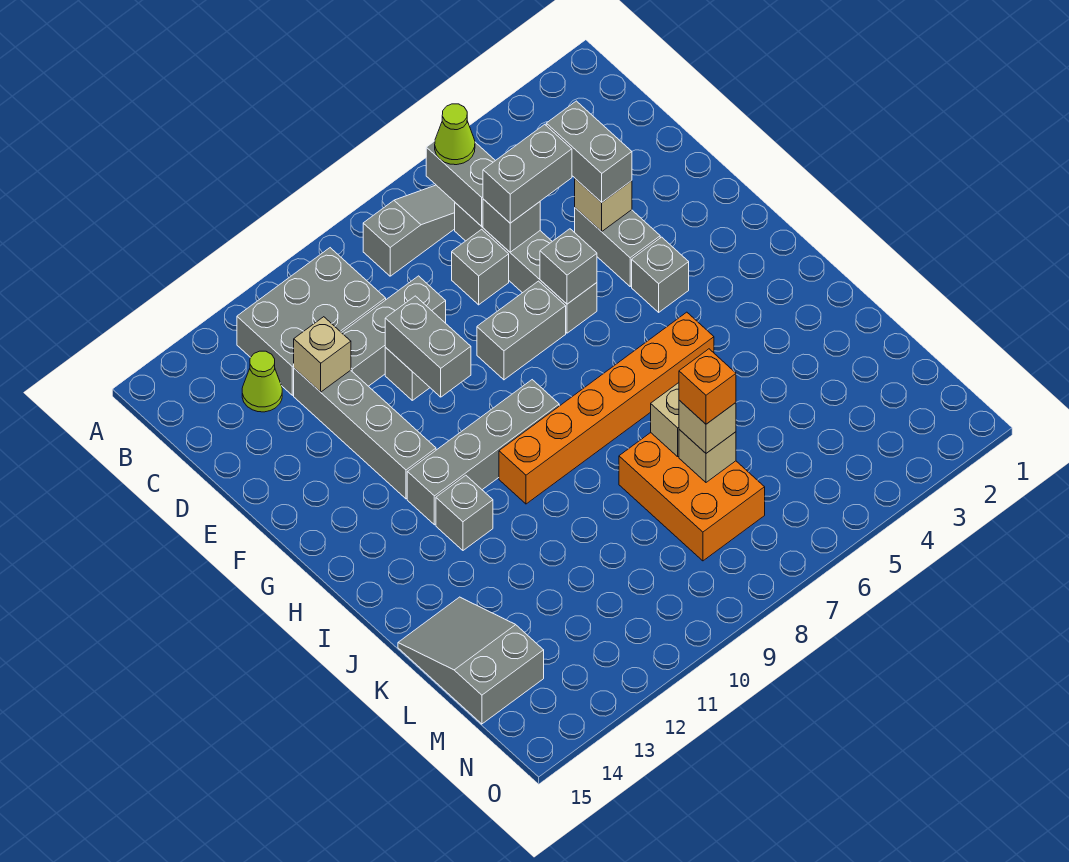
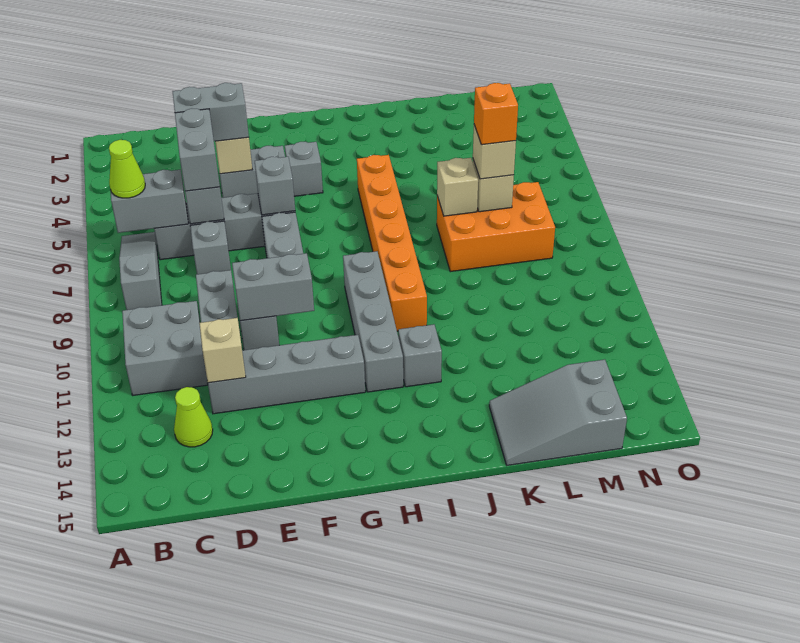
grey 2x3 brick [237,248,386,395] -> grey 2x2 brick [122,301,208,395]

